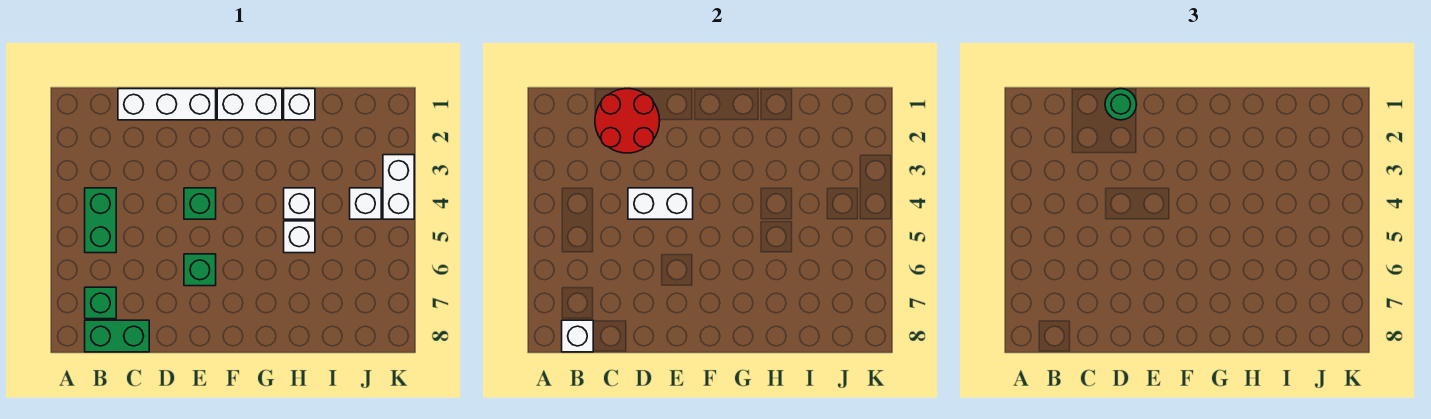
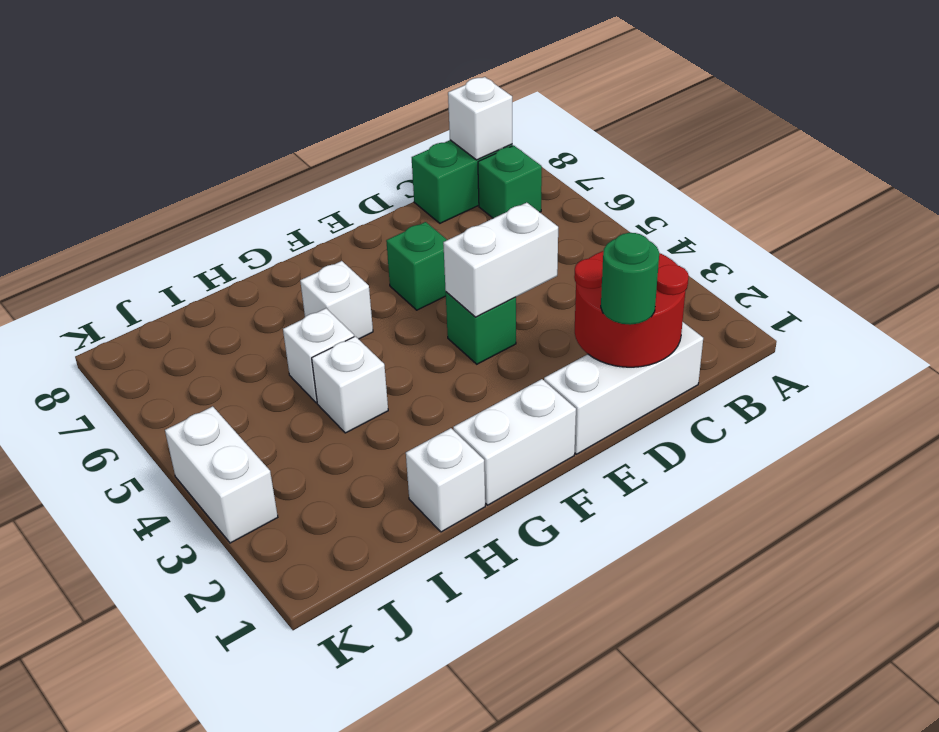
green 1x2 brick [85,188,116,253] -> none
white 1x1 brick [350,188,381,219] -> white 1x1 brick moved to [300,261,373,339]

